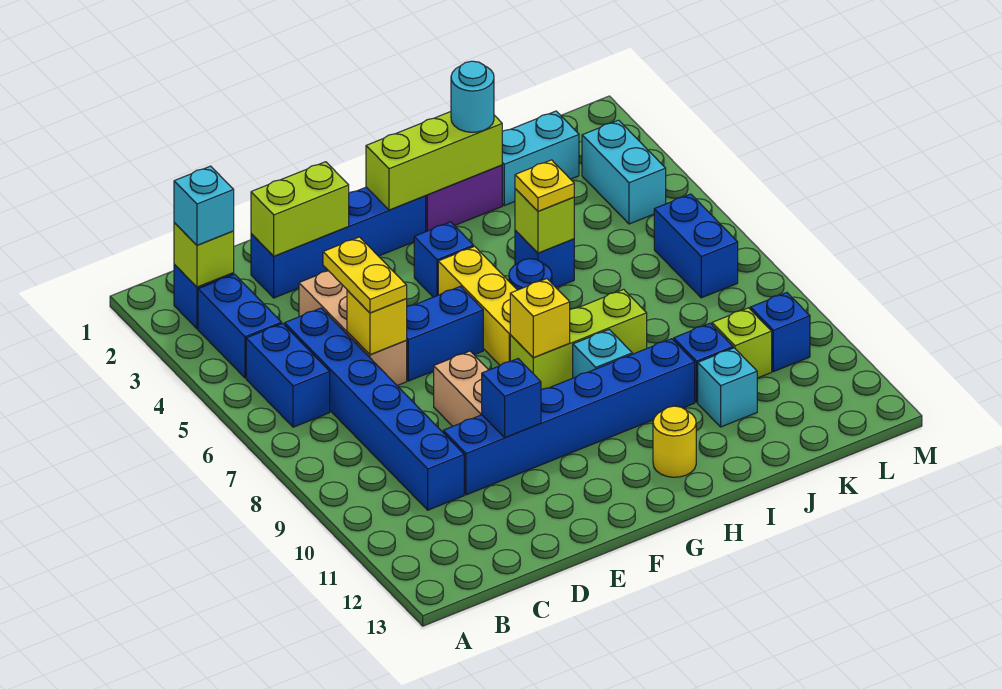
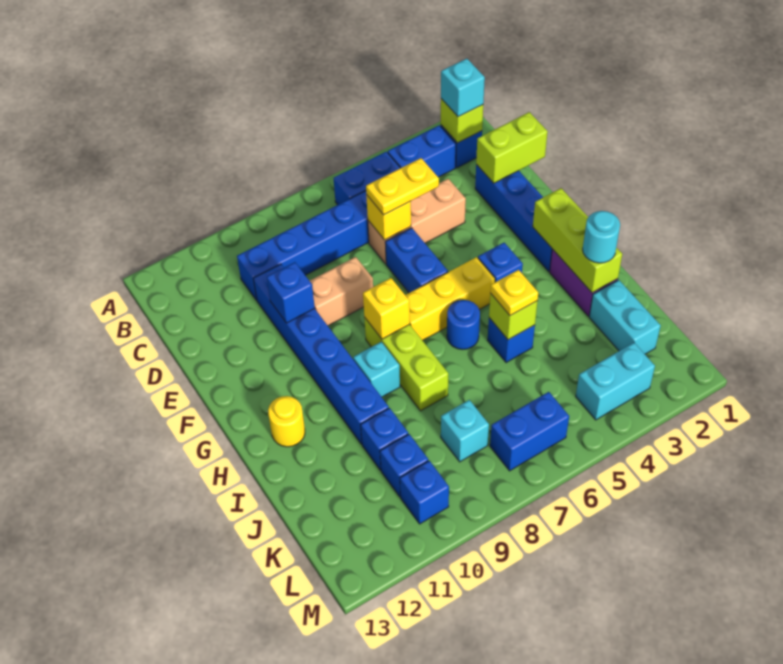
lime 1x2 brick [251,162,349,256] -> lime 1x2 brick turned to [476,112,548,183]
cyan 1x1 brick [698,348,757,427] -> cyan 1x1 brick moved to [441,400,489,462]
lime 1x1 brick [712,308,772,378] -> blue 1x1 brick [380,434,428,497]

